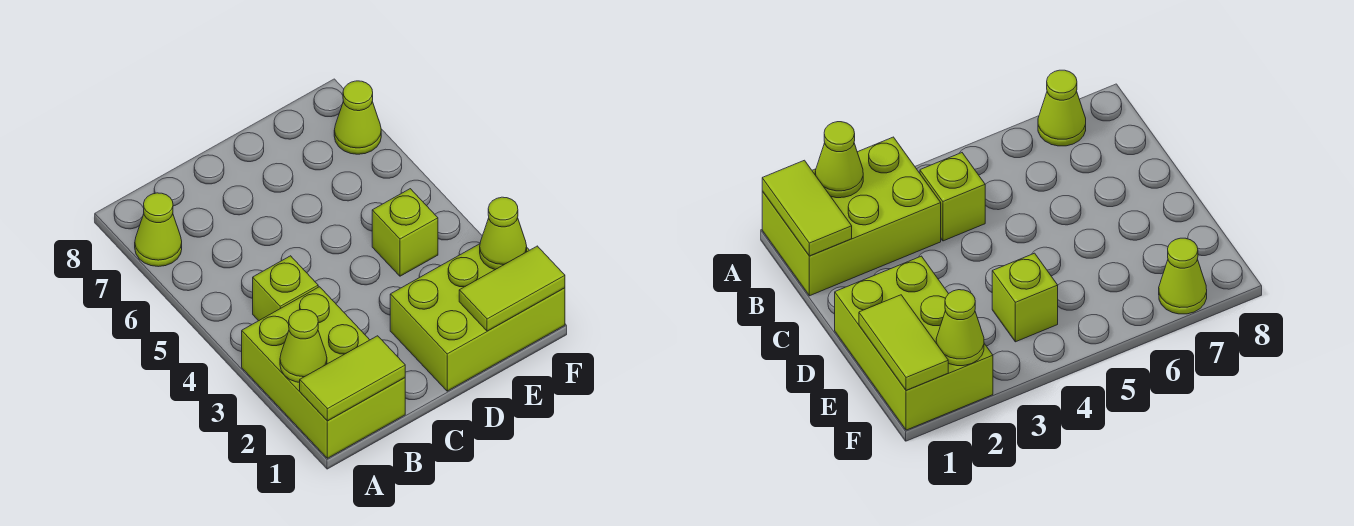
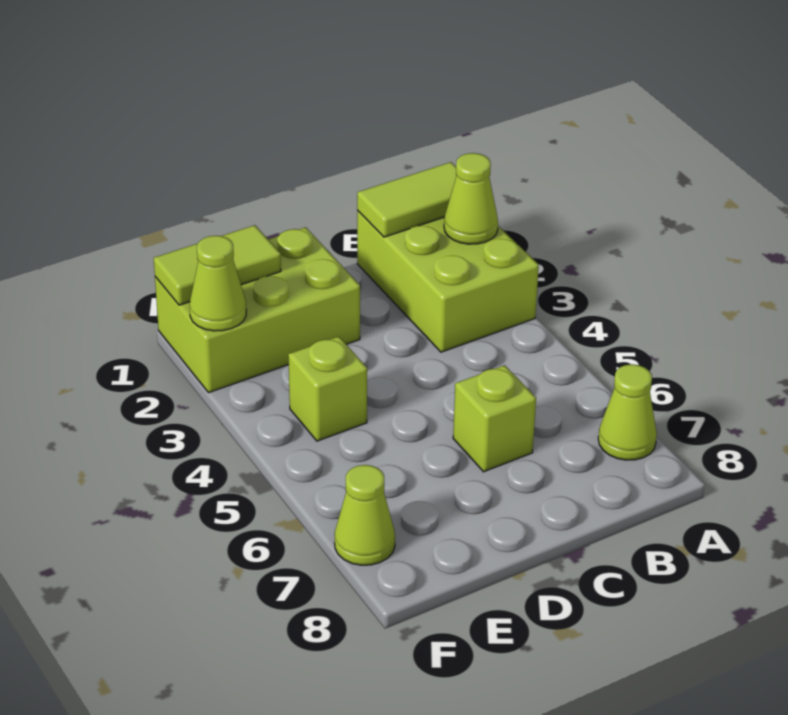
lime 1x1 brick [253,256,318,321] -> lime 1x1 brick moved to [453,365,536,472]

